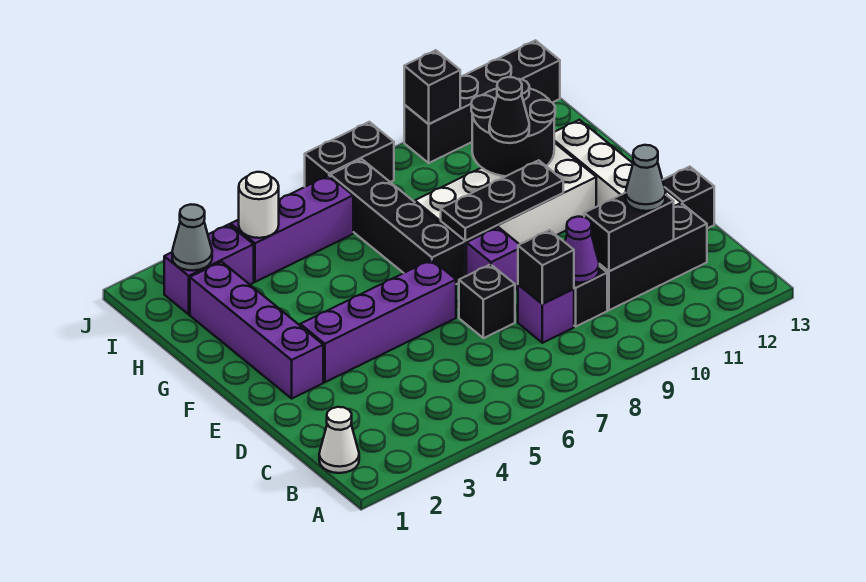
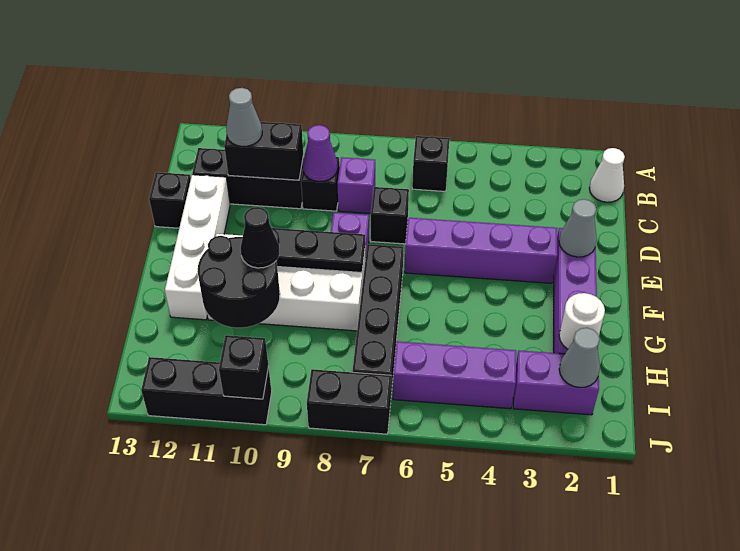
black 1x1 brick [518,230,574,304] -> black 1x1 brick moved to [412,136,450,191]
none -> grey 1x1 cone [559,199,597,257]
white 1x1 round brick [239,172,279,238] -> white 1x1 round brick moved to [559,293,605,349]
black 1x4 brick [404,40,560,163] -> black 1x3 brick [141,357,272,425]

